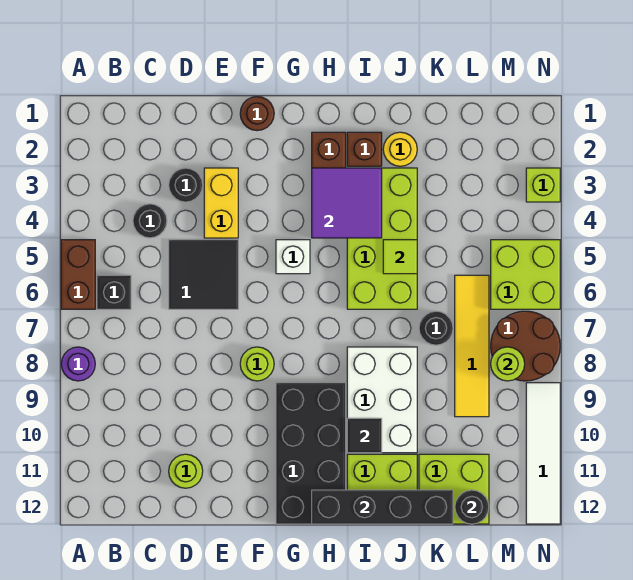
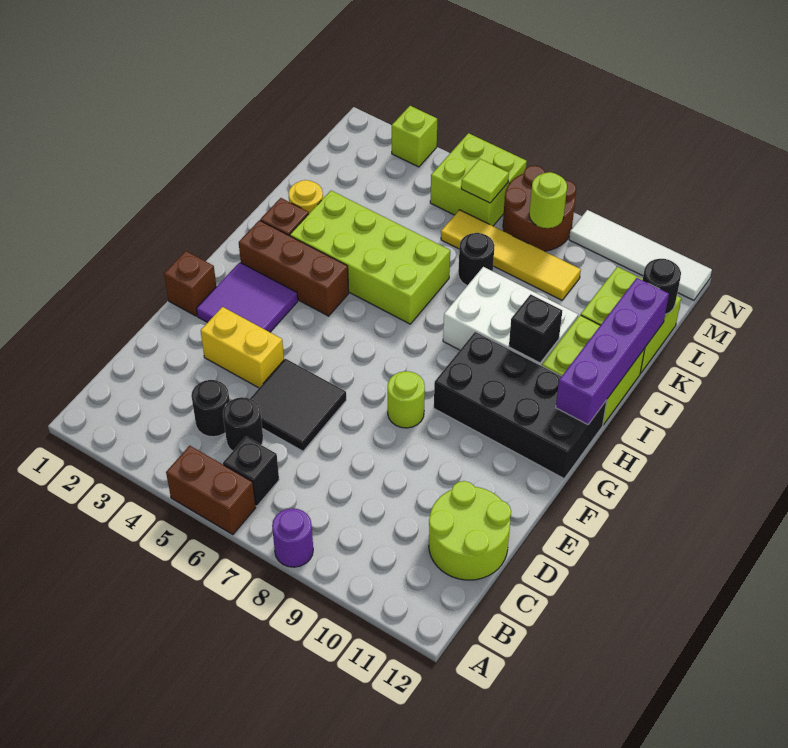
black 1x1 round brick [169,168,203,202] -> black 1x1 round brick moved to [223,397,263,451]
lime 1x1 round brick [169,454,203,488] -> lime 2x2 round brick [429,481,511,580]
brown 1x1 round brick [240,97,274,131] -> brown 1x1 brick [164,251,216,316]
white 1x1 brick [276,240,310,274] -> none
purple 2x2 tile [312,168,382,238] -> purple 2x2 tile moved to [196,262,298,332]
black 1x4 brick [312,490,453,524] -> purple 1x4 brick [556,278,669,424]
black 1x1 tile [347,418,382,453] -> black 1x1 brick [509,294,562,363]
lime 1x1 tile [383,240,417,274] -> lime 1x1 tile moved to [461,159,509,203]

